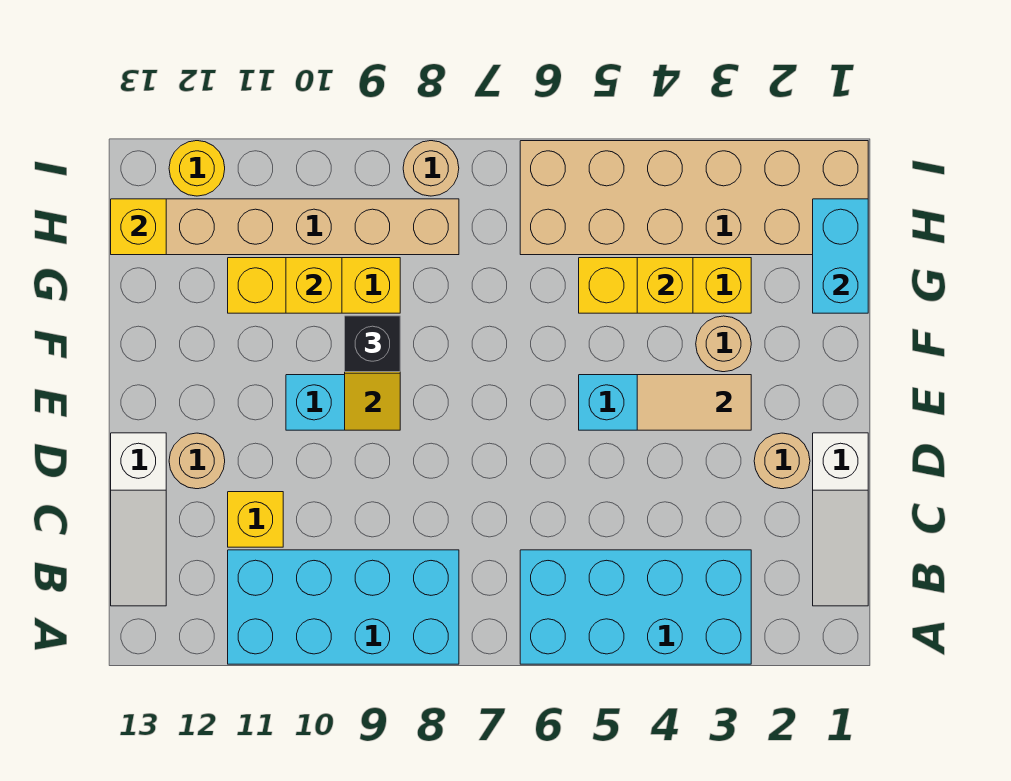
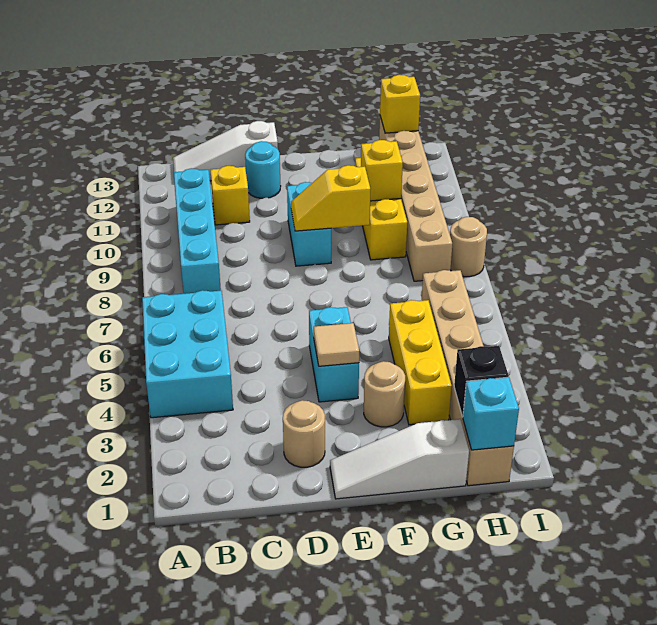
cyan 2x4 brick [520,550,751,664] -> cyan 2x3 brick [142,290,233,418]
cyan 2x4 brick [228,550,459,664] -> cyan 1x4 brick [174,168,221,294]
white 1x3 slope [813,433,868,606] -> white 1x3 slope moved to [330,419,469,499]
tan 1x1 round brick [169,433,225,489] -> cyan 1x1 round brick [245,141,281,198]
tan 1x2 tile [637,375,751,430] -> tan 1x1 tile [314,323,359,366]
black 1x1 brick [345,316,400,372] -> black 1x1 brick moved to [454,346,509,417]
cyan 1x2 brick [813,199,868,313] -> cyan 1x1 brick [463,377,519,450]
yellow 1x1 brick [637,258,693,313] -> none
tan 2x6 brick [520,141,868,255] -> tan 1x6 brick [422,270,514,486]
yellow 1x1 round brick [169,141,225,196] -> none

